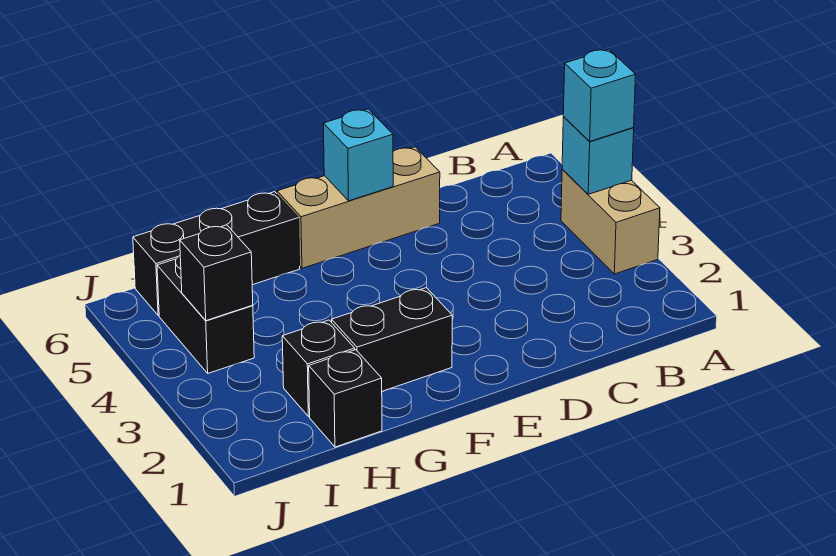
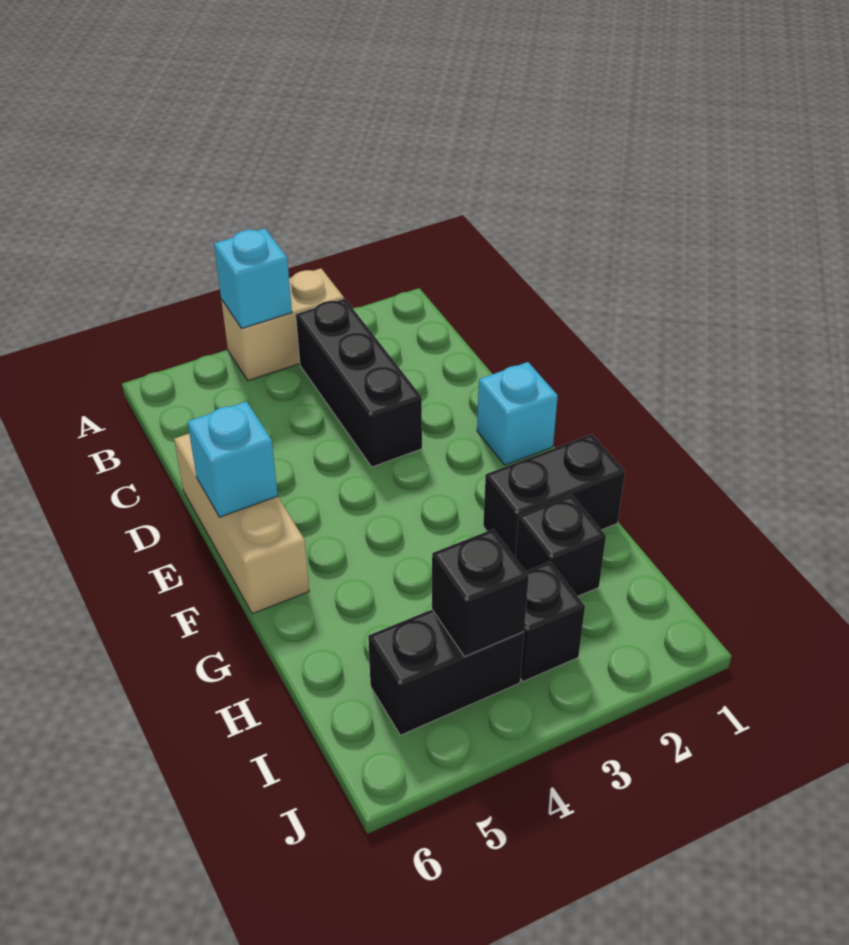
cyan 1x1 brick [563,49,636,141] -> cyan 1x1 brick moved to [477,362,558,465]
black 1x2 brick [332,288,452,391] -> black 1x2 brick turned to [483,434,625,557]
black 1x3 brick [133,192,300,315] -> black 1x3 brick moved to [296,298,422,467]
black 1x1 brick [309,350,382,447] -> black 1x1 brick moved to [520,562,585,682]

